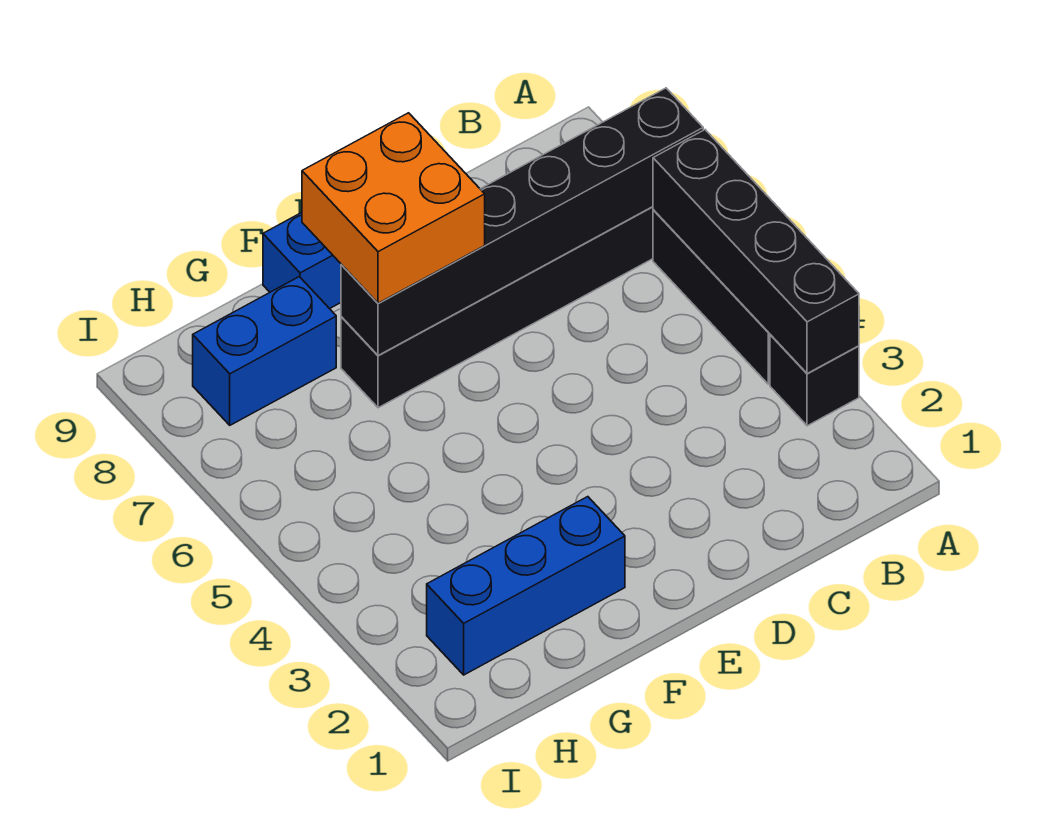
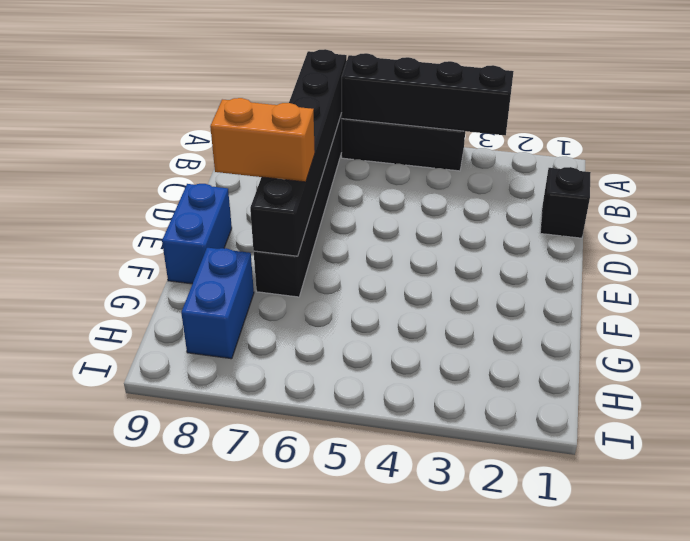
black 1x1 brick [770,335,859,426] -> black 1x1 brick moved to [540,167,591,238]
orange 2x2 brick [302,113,485,303] -> orange 1x2 brick [210,98,315,182]
blue 1x3 brick [427,497,625,675] -> none

